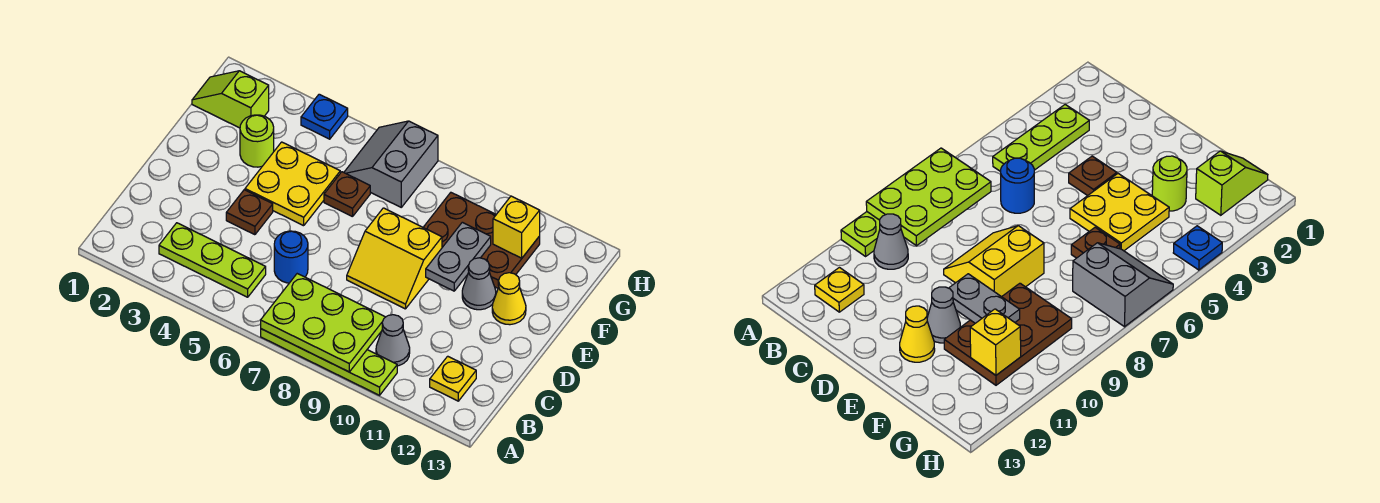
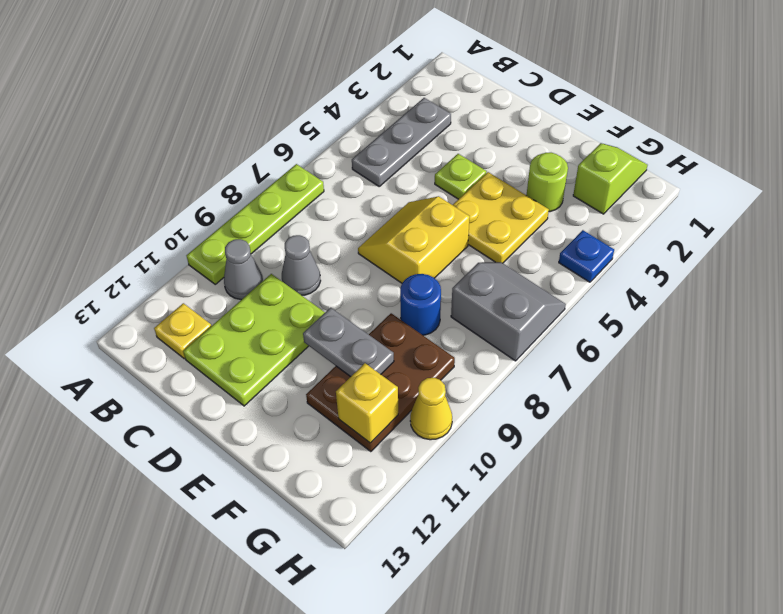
lime 2x3 plate [261,274,385,372] -> lime 2x3 plate moved to [183,274,325,406]
lime 1x3 plate [159,223,266,297] -> grey 1x3 plate [352,98,451,186]
blue 1x1 round brick [274,231,308,283] -> blue 1x1 round brick moved to [400,274,441,335]
brown 1x1 plate [226,190,273,235] -> lime 1x1 plate [435,154,487,199]
yellow 2x2 slope [347,208,442,309] -> yellow 2x2 slope moved to [358,196,470,283]
grey 1x1 cone [462,258,496,310] -> grey 1x1 cone moved to [282,235,321,295]
yellow 1x1 cone [492,273,526,325] -> yellow 1x1 cone moved to [410,378,452,440]
brown 1x1 plate [324,172,370,217] -> none

